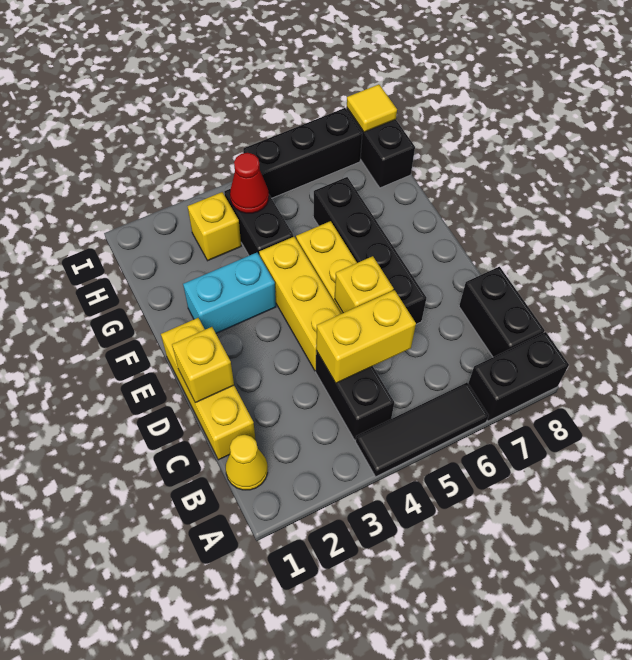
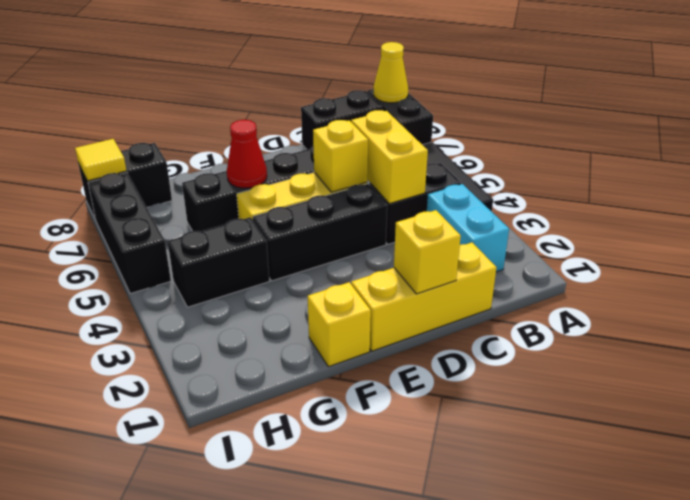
yellow 1x1 cone [226,435,268,490] -> yellow 1x1 cone moved to [374,42,408,103]
yellow 1x3 brick [259,237,341,371] -> black 1x3 brick [253,184,387,281]
cyan 1x2 brick [183,253,276,333] -> cyan 1x2 brick moved to [427,184,509,272]
yellow 1x1 brick [188,192,241,261] -> yellow 1x1 brick moved to [308,282,371,367]
red 1x1 cone [230,153,269,213] -> red 1x1 cone moved to [227,120,267,188]

